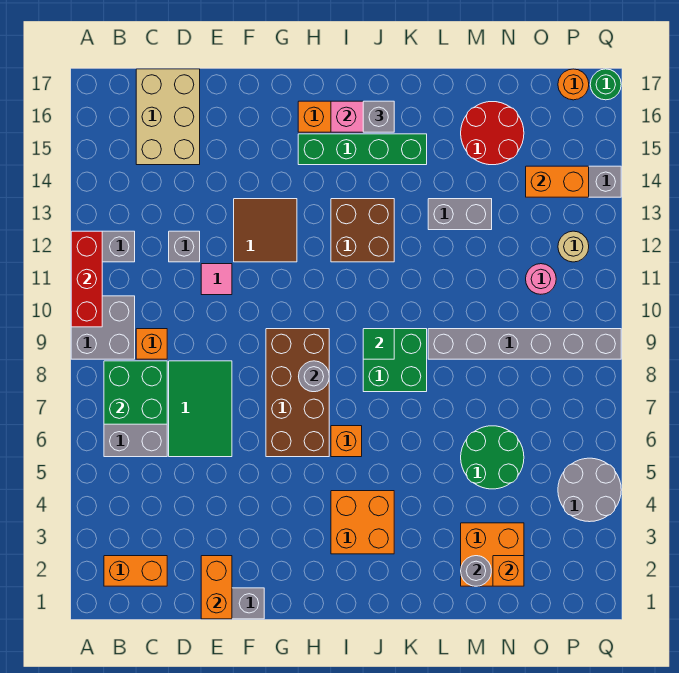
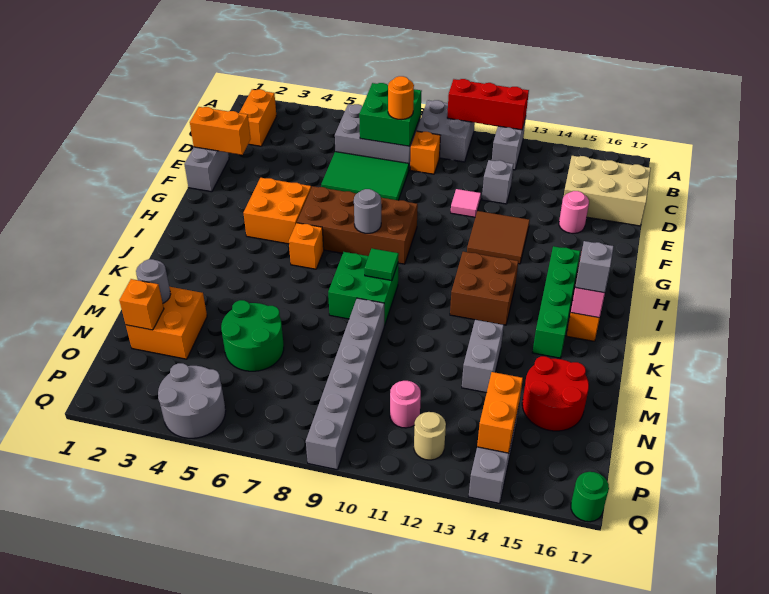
none -> pink 1x1 round brick [559,191,589,233]
orange 2x2 brick [331,491,394,554] -> orange 2x2 brick moved to [243,178,311,244]
orange 1x1 round brick [558,69,589,100] -> orange 1x1 round brick moved to [388,76,414,120]

